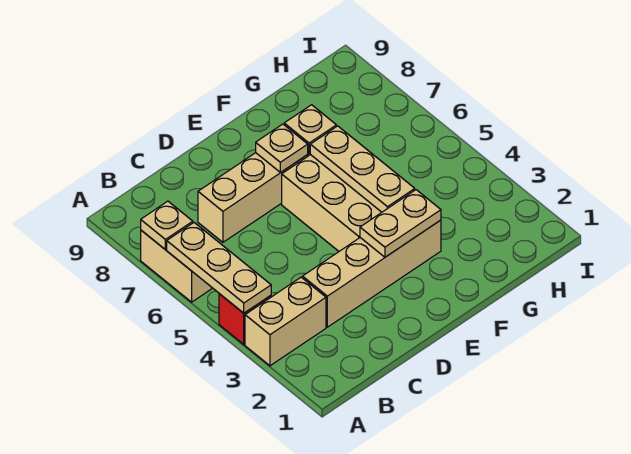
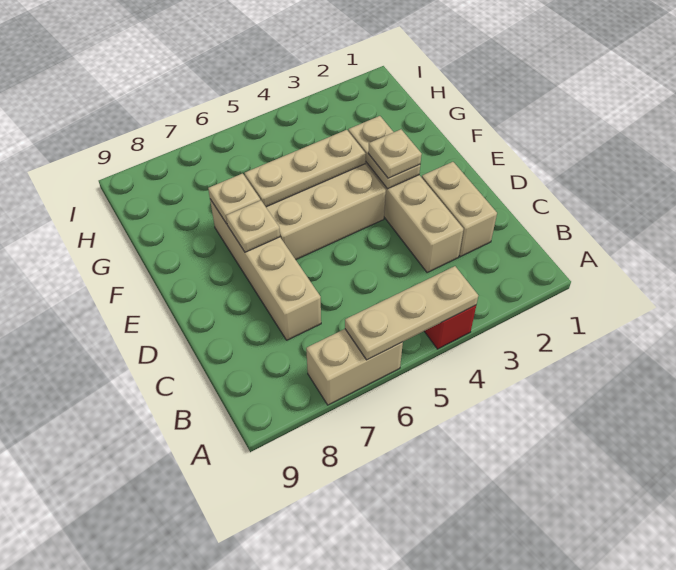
tan 1x2 brick [245,277,326,366] -> tan 1x2 brick moved to [422,162,497,257]
tan 1x1 plate [141,201,193,250] -> tan 1x1 plate moved to [368,129,422,178]

